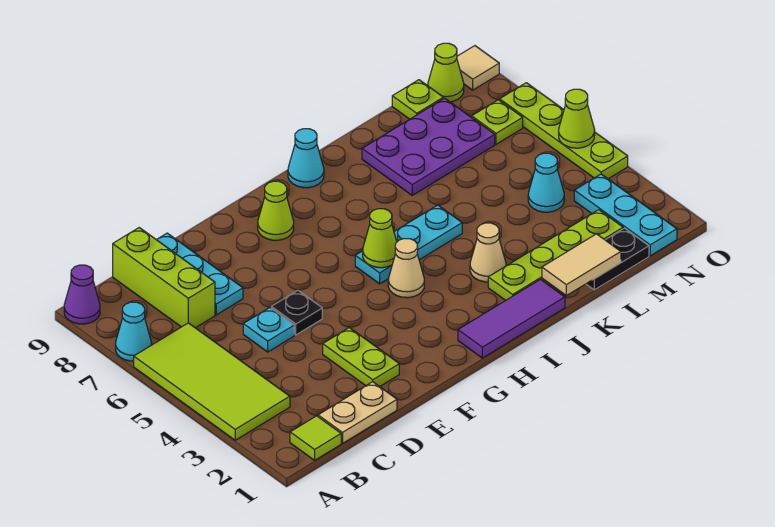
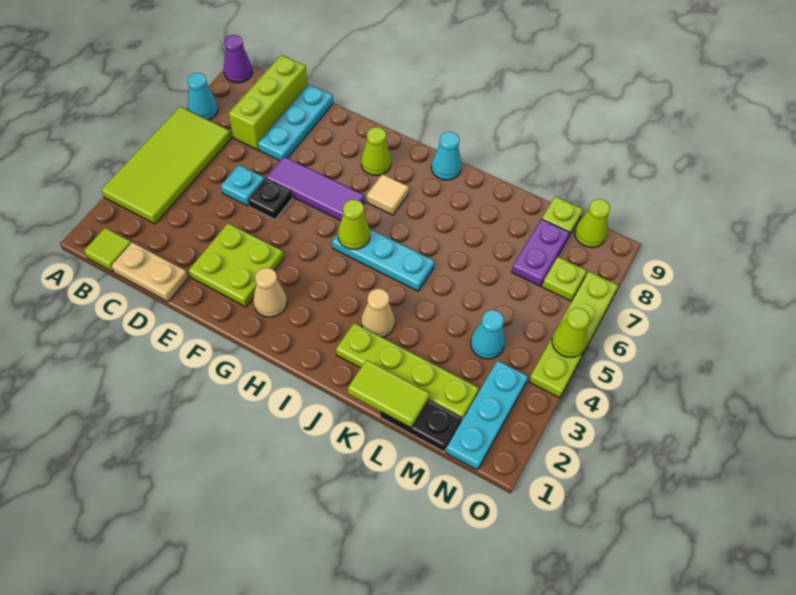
lime 1x2 plate [323,328,399,387] -> lime 2x2 plate [189,224,284,307]
purple 1x3 tile [458,279,565,358] -> purple 1x3 tile moved to [267,156,364,221]
tan 1x1 cone [388,239,424,298] -> tan 1x1 cone moved to [253,268,287,317]
tan 1x2 tile [542,234,621,296] -> lime 1x2 tile [348,360,430,428]
purple 2x3 plate [362,98,495,195] -> purple 1x2 plate [512,219,570,286]
tan 1x1 tile [457,46,499,90] -> tan 1x1 tile moved to [367,174,409,215]

